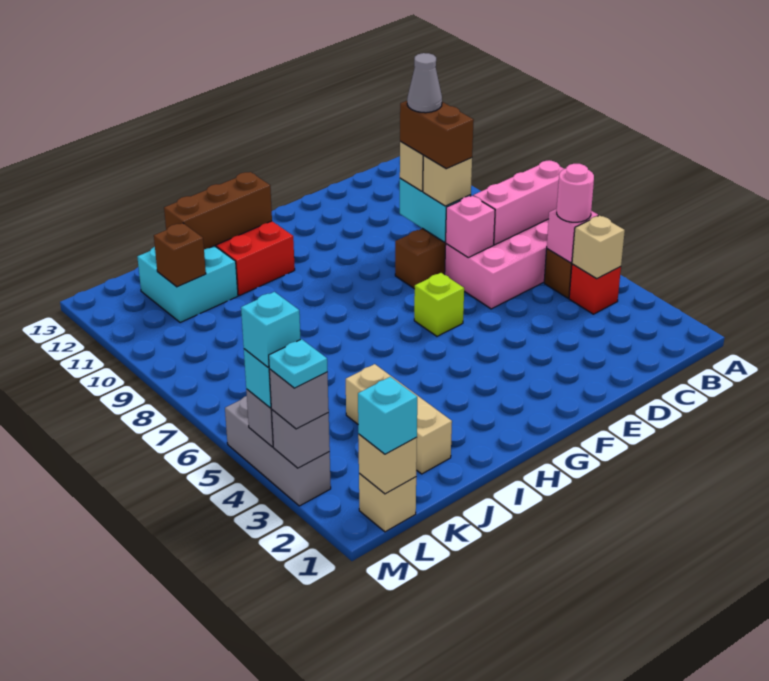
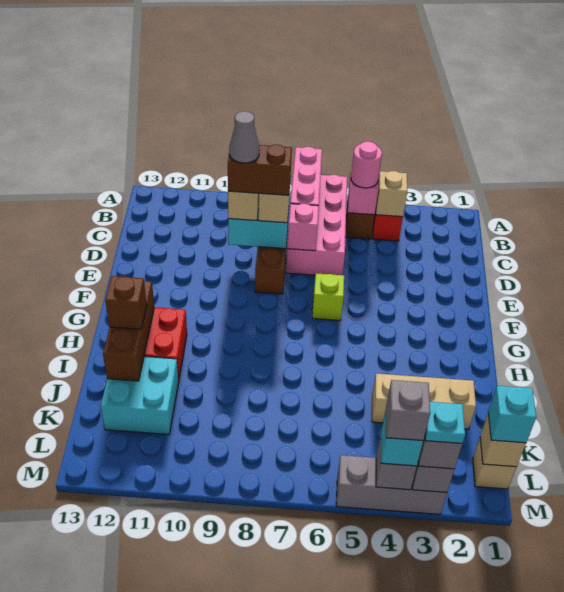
brown 1x1 brick [154,223,206,287] -> brown 1x1 brick moved to [105,276,147,329]
cyan 1x1 brick [241,292,300,367] -> grey 1x1 brick [386,380,430,441]

